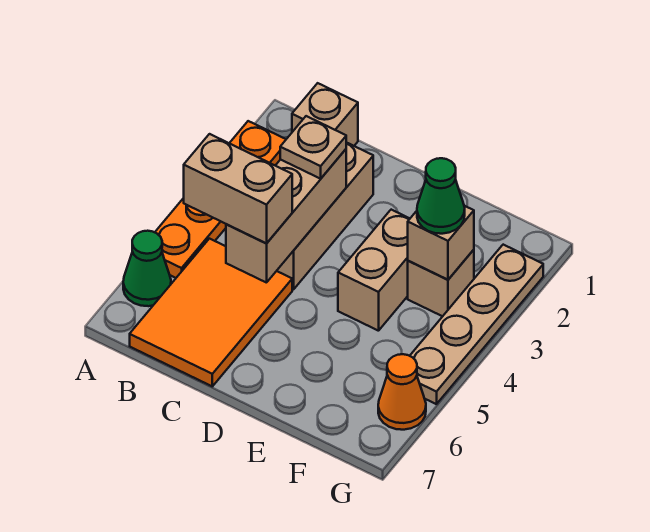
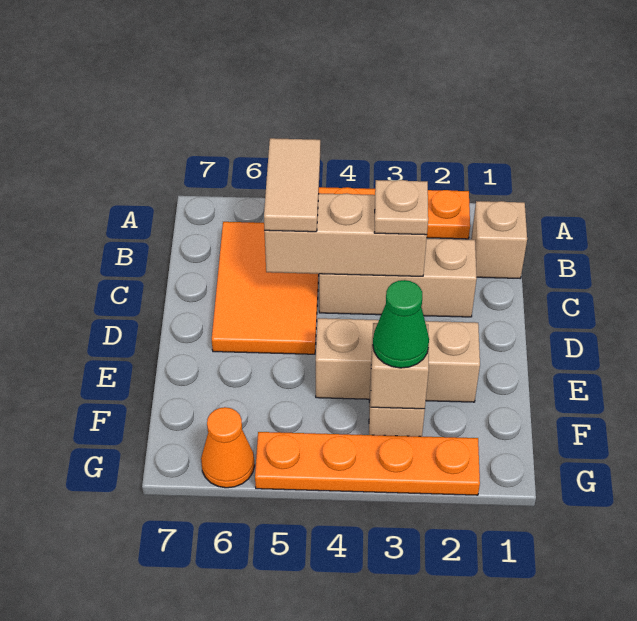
green 1x1 cone [123,231,171,306] -> none
orange 2x3 tile [130,239,292,386] -> orange 2x3 tile turned to [212,222,319,354]
tan 1x2 brick [184,134,292,244] -> tan 1x2 tile [264,138,320,232]
tan 1x2 brick [338,210,410,331] -> tan 1x3 brick [316,318,480,402]
tan 1x4 plate [410,245,543,404] -> orange 1x4 plate [255,432,480,495]

